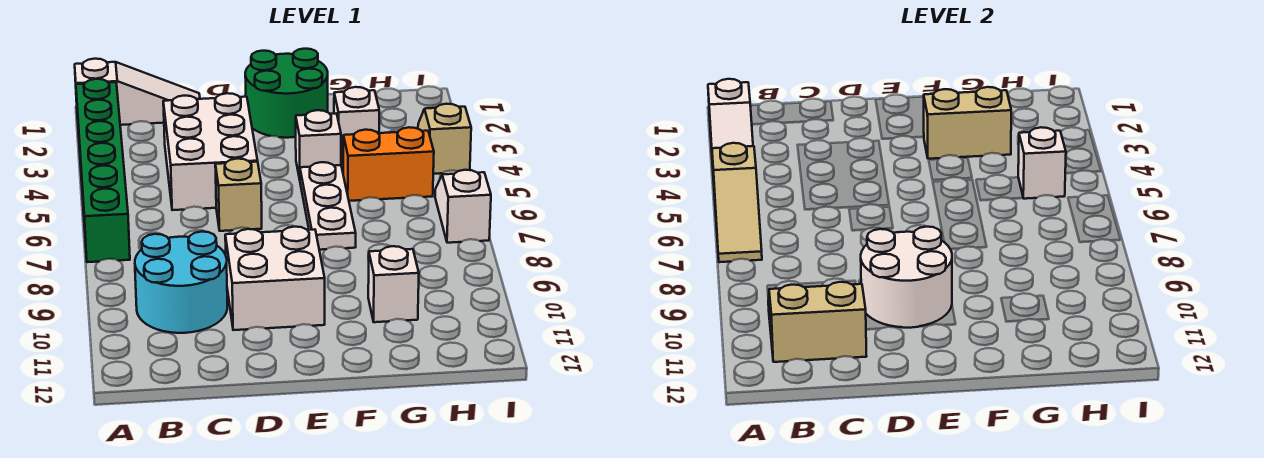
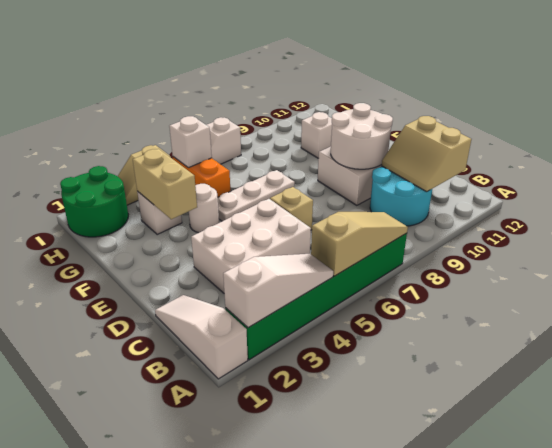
green 2x2 round brick [245,49,328,138] -> green 2x2 round brick moved to [60,166,128,237]
white 1x1 brick [296,110,341,179] -> white 1x1 round brick [189,184,219,233]

